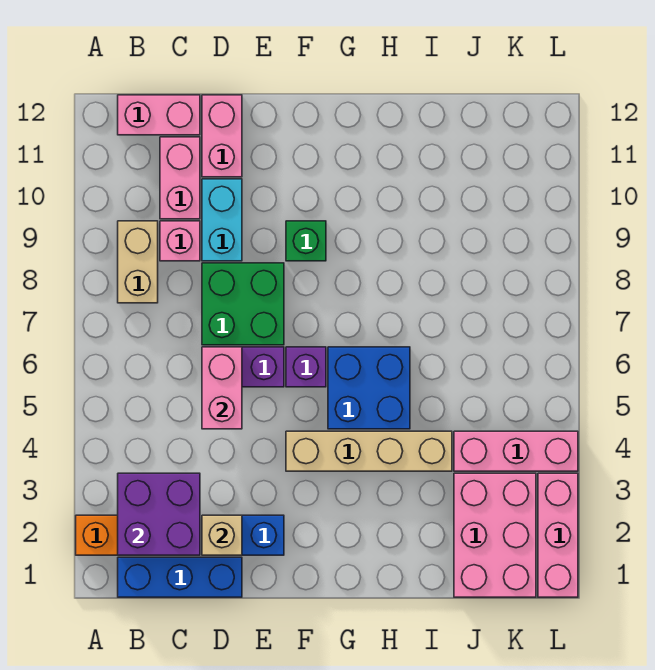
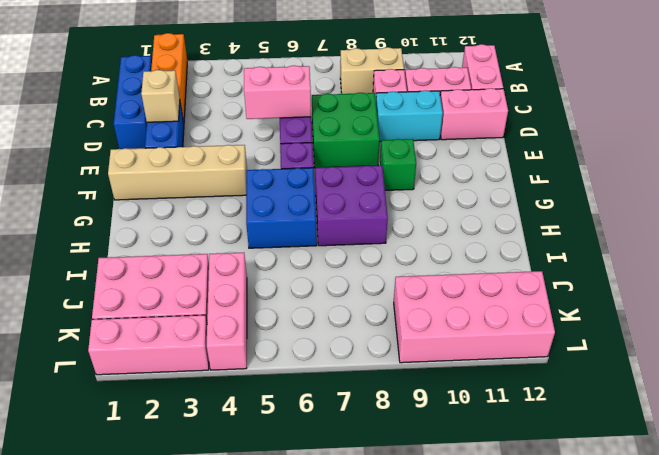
purple 2x2 brick [118,473,200,555] -> purple 2x2 brick moved to [315,165,388,246]
tan 1x4 brick [286,431,452,471] -> tan 1x4 brick turned to [108,145,247,200]
none -> pink 2x4 brick [394,271,555,363]

